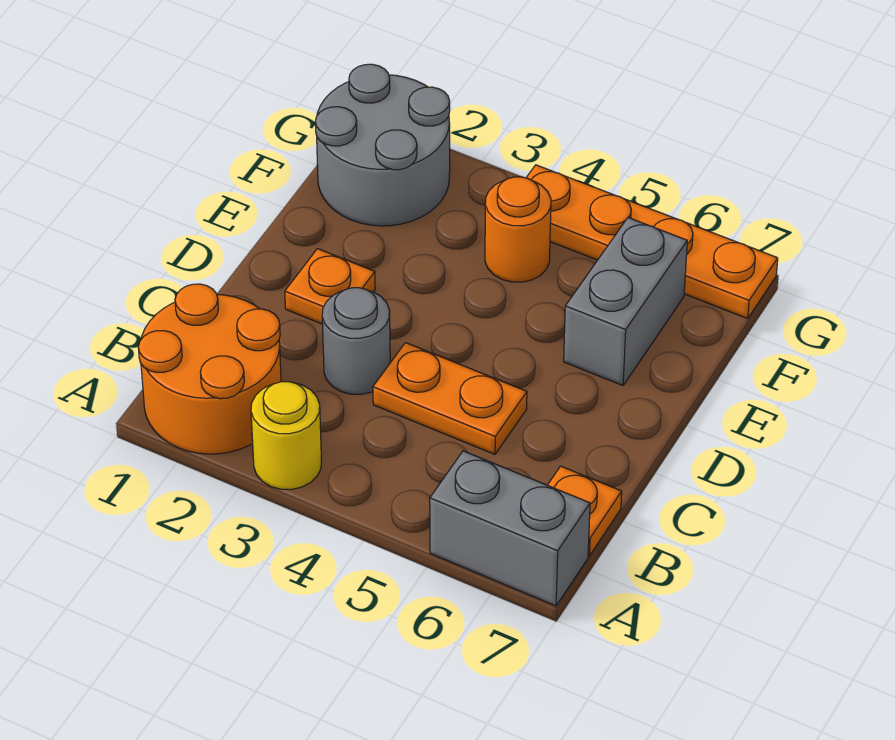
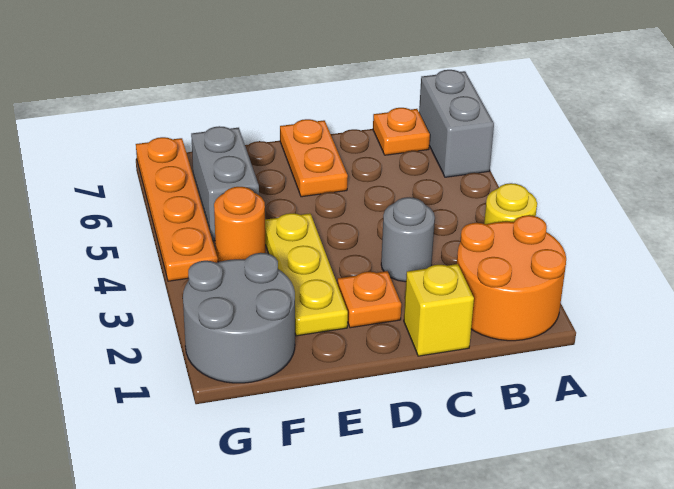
none -> yellow 1x1 brick [404,264,474,356]
orange 1x2 plate [373,343,527,454] -> orange 1x2 plate moved to [280,119,348,197]
none -> yellow 1x3 plate [265,213,348,336]
grey 1x2 brick [564,217,687,385] -> grey 1x2 brick turned to [191,126,259,241]

